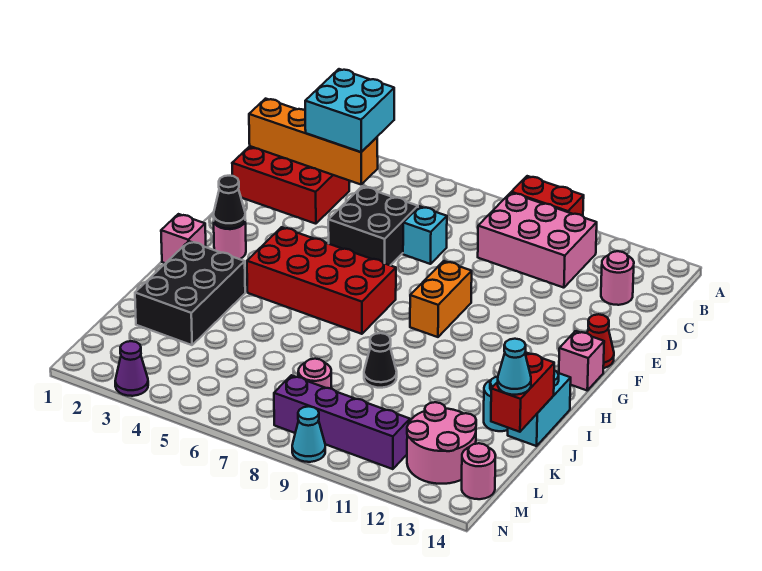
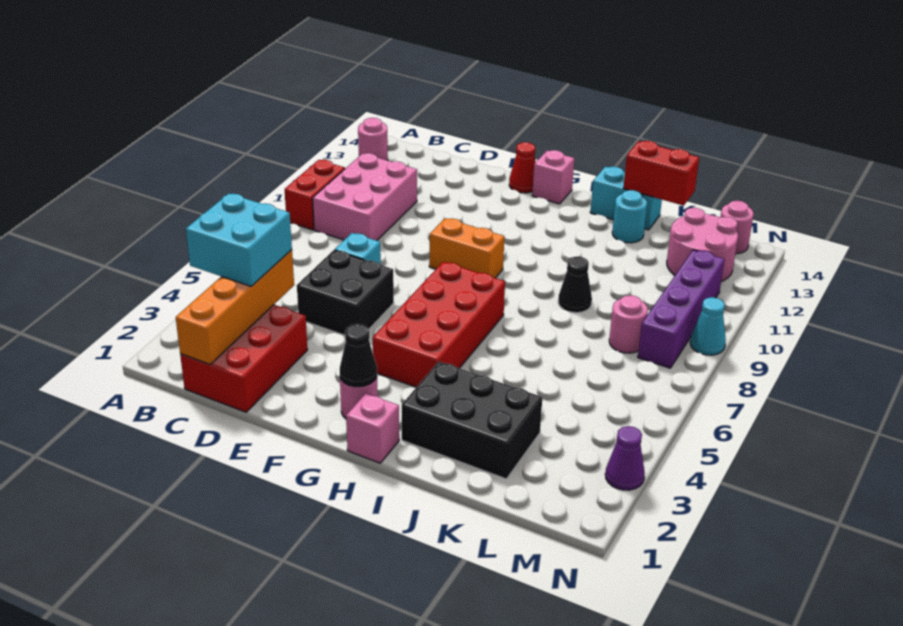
pink 1x1 round brick [601,251,634,305] -> pink 1x1 round brick moved to [358,118,388,160]
cyan 1x1 cone [498,339,531,395] -> none

